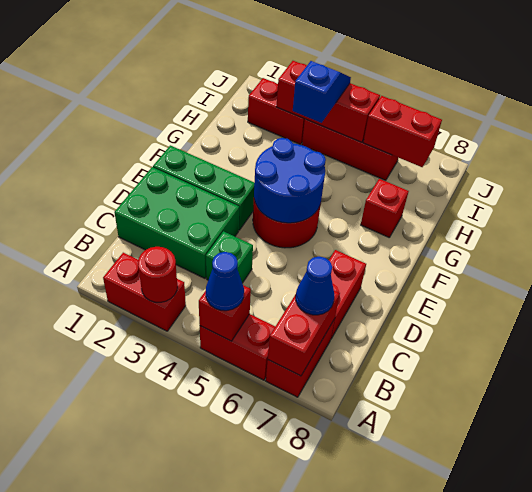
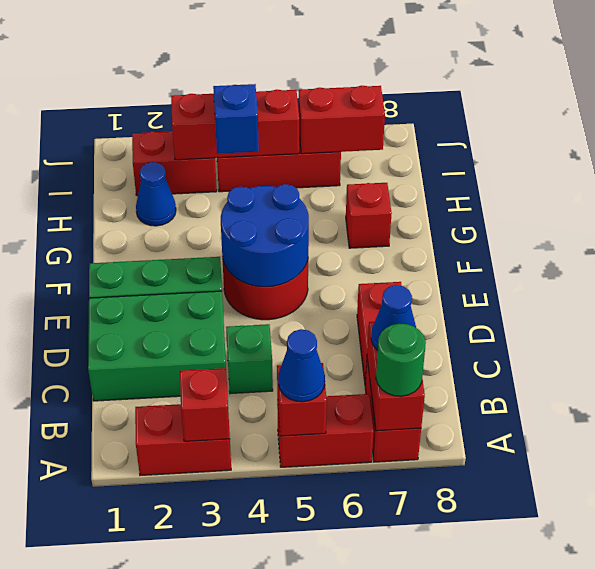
red 1x1 round brick [138,247,177,302] -> red 1x1 brick [180,368,230,441]
none -> green 1x1 round brick [376,324,426,396]
none -> blue 1x1 cone [136,162,176,226]

